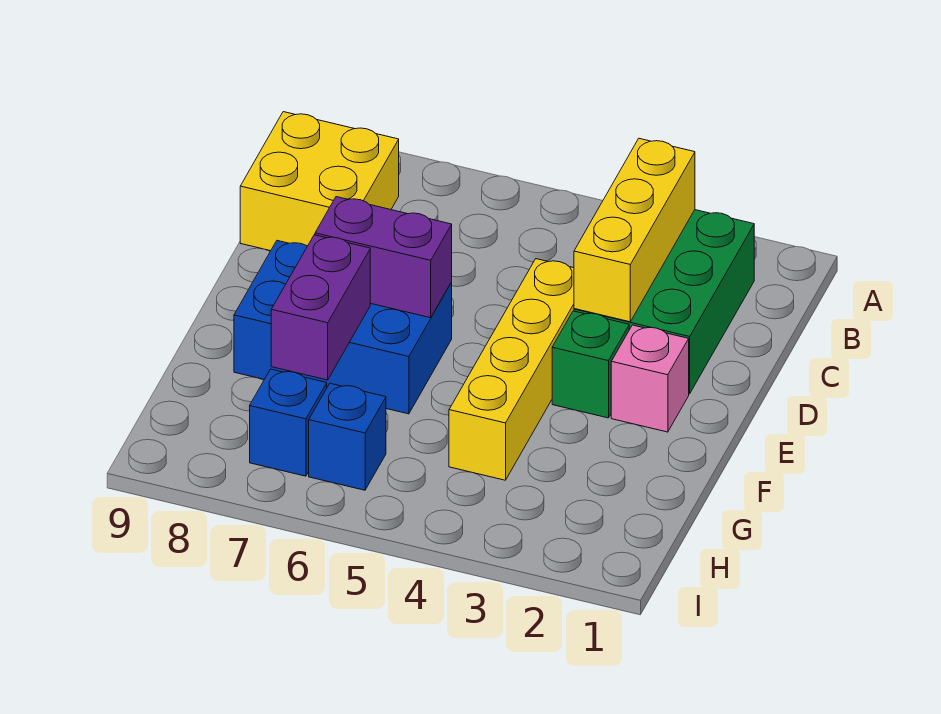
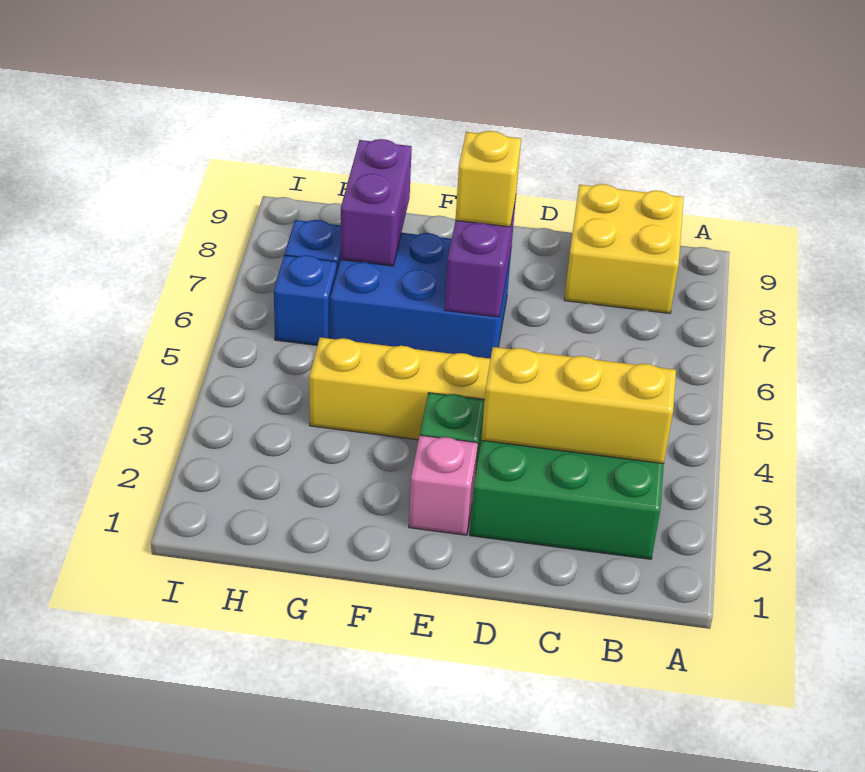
blue 2x3 brick [234,241,452,414] -> blue 2x3 brick turned to [330,233,511,359]
none -> yellow 1x1 brick [456,131,521,227]
purple 1x2 brick [271,235,370,380] -> purple 1x2 brick turned to [340,139,412,266]

